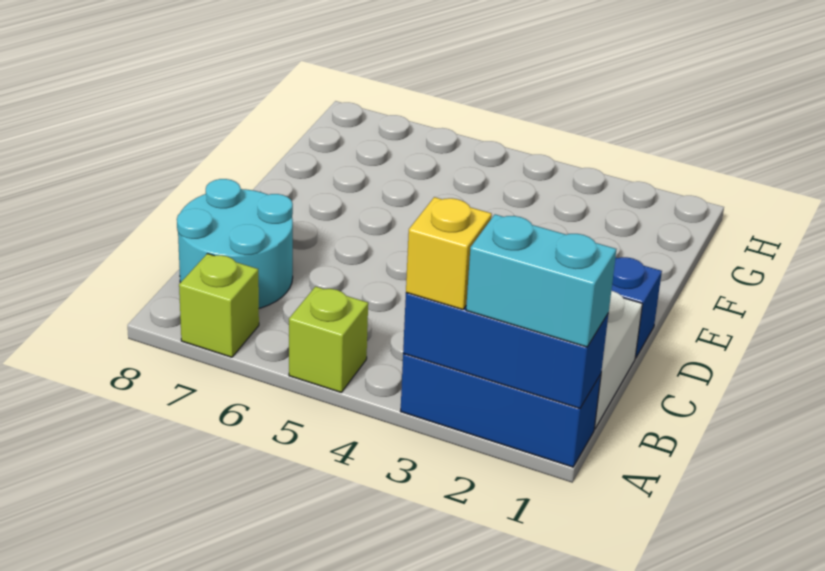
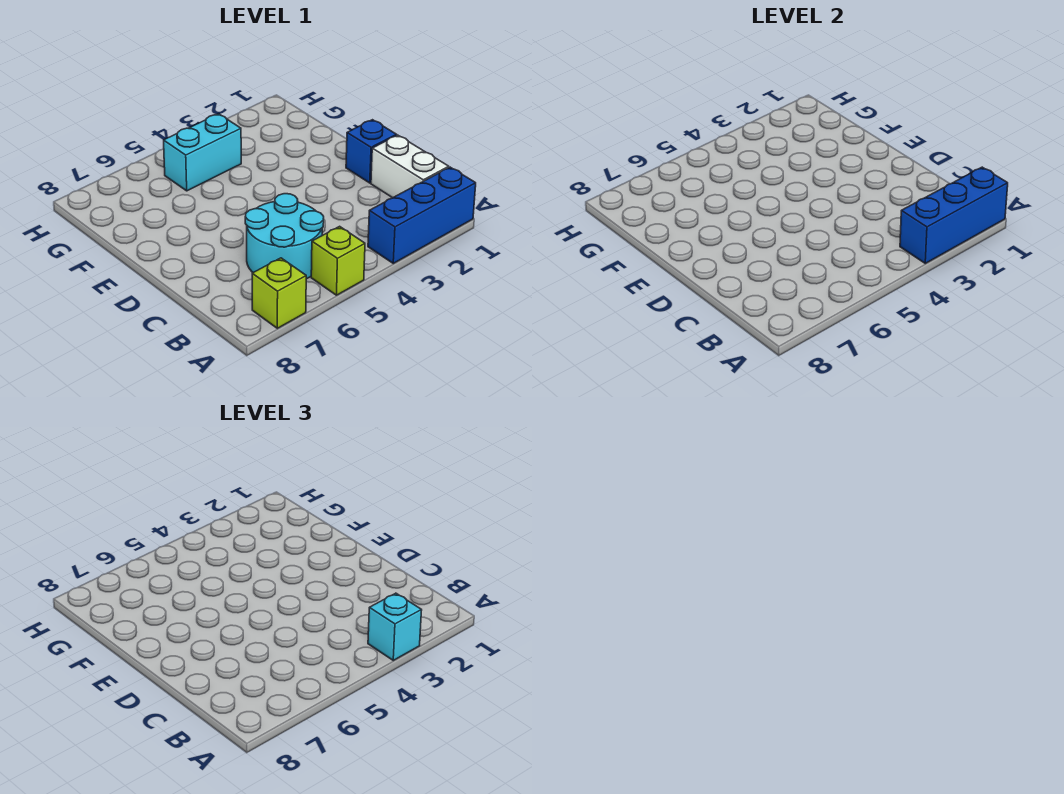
cyan 1x2 brick [466,214,616,347] -> cyan 1x2 brick moved to [164,114,241,191]
yellow 1x1 brick [406,197,492,310] -> cyan 1x1 brick [368,593,422,660]
cyan 2x2 round brick [177,179,293,308] -> cyan 2x2 round brick moved to [245,194,324,279]

